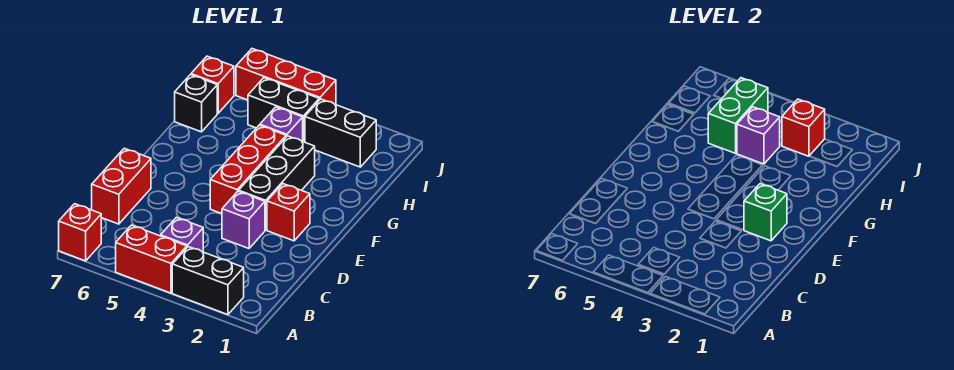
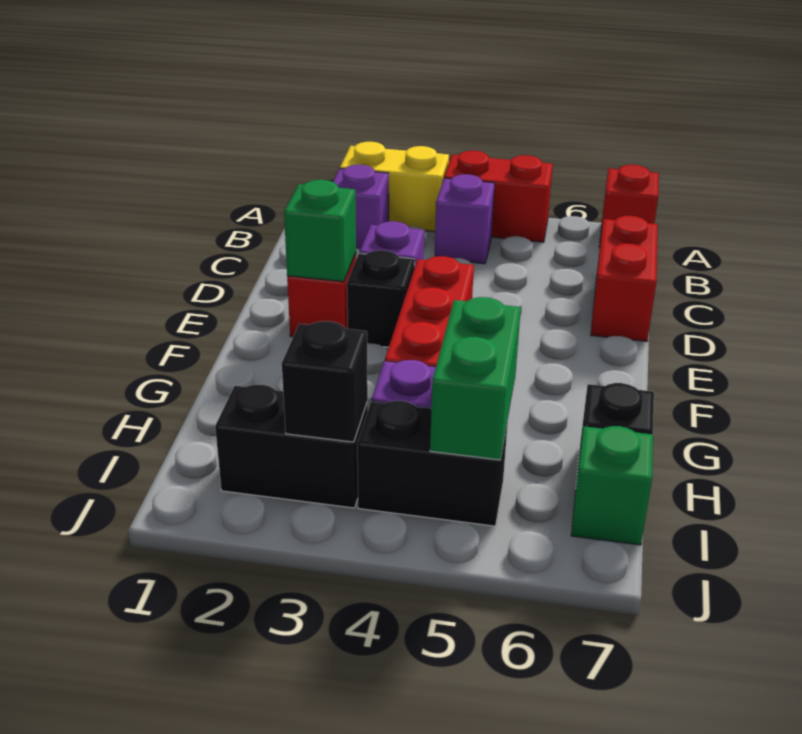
black 1x2 brick [172,247,244,315] -> yellow 1x2 brick [340,142,449,232]
black 1x3 brick [239,136,315,230] -> black 1x1 brick [347,250,415,347]
purple 1x1 brick [737,107,780,164] -> purple 1x1 brick moved to [333,165,389,250]
red 1x1 brick [782,99,825,156] -> black 1x1 brick [282,321,368,442]
red 1x1 brick [191,56,234,113] -> green 1x1 brick [571,426,653,545]
red 1x3 brick [236,49,336,105] -> none

